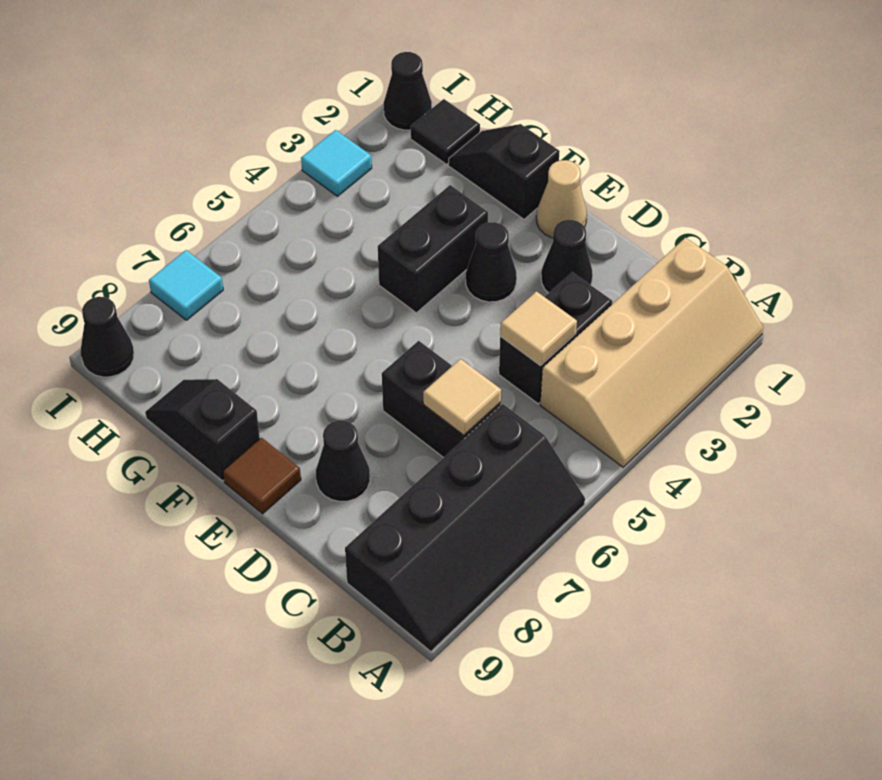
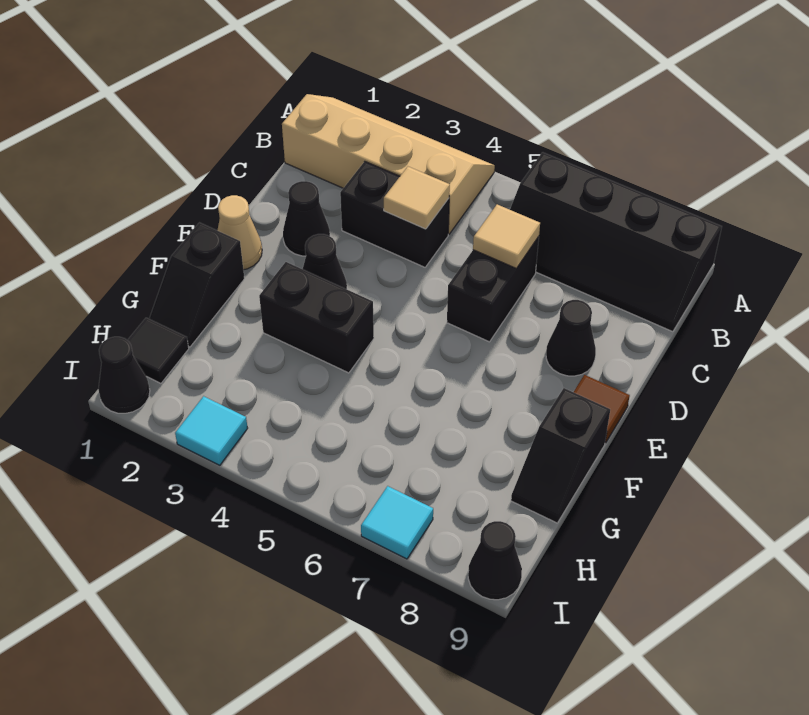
black 2x4 slope [345,404,585,651] -> black 2x4 slope turned to [510,152,722,332]

